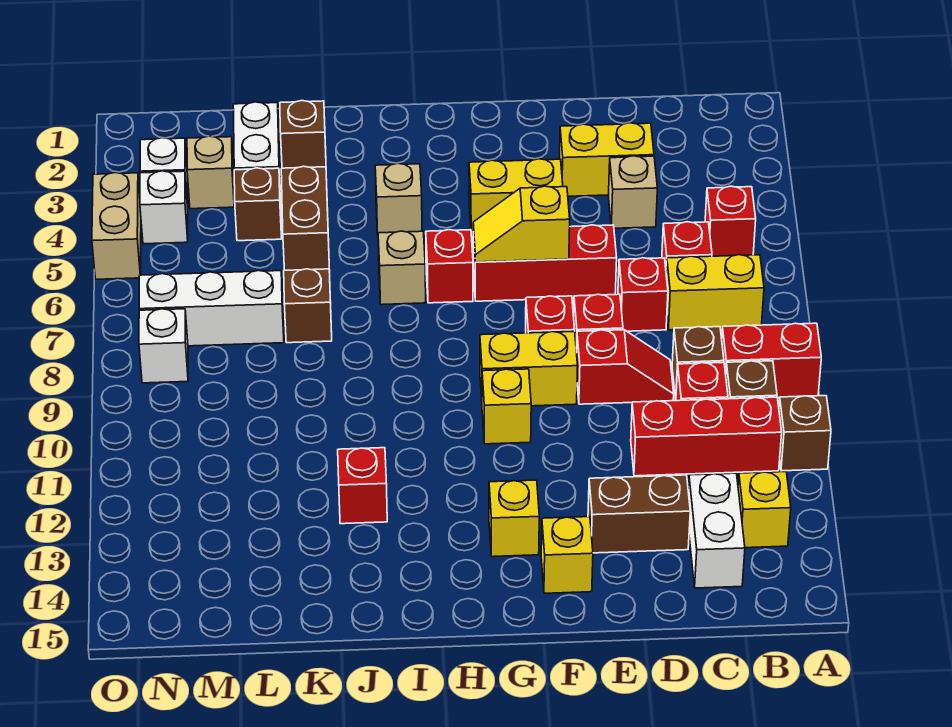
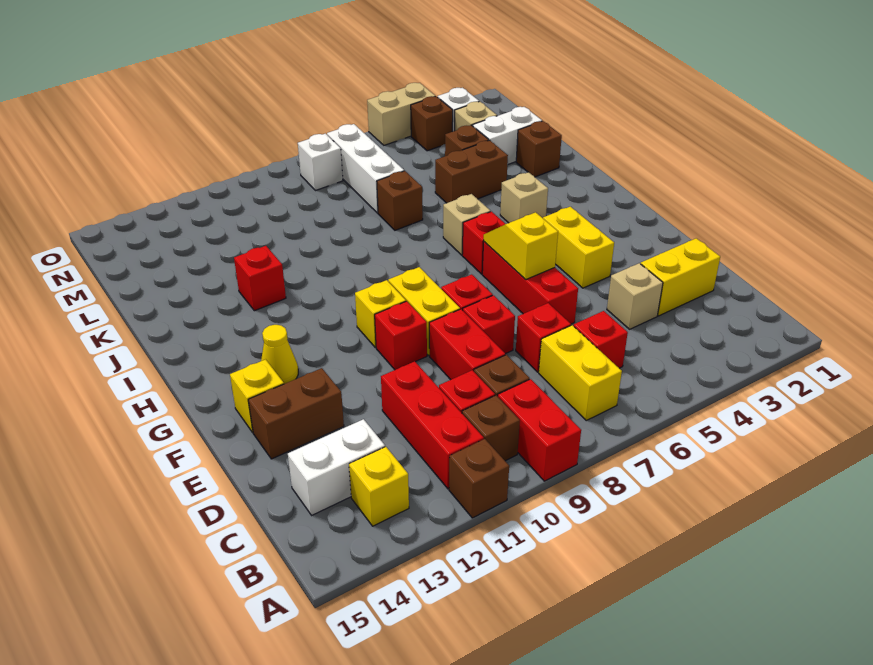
red 1x1 brick [705,186,756,256] -> red 1x1 brick moved to [375,301,427,370]
yellow 1x2 brick [560,123,654,196] -> yellow 1x2 brick turned to [641,238,720,316]
red 1x2 slope [577,330,674,404] -> red 1x2 brick [429,309,505,380]
brown 1x2 brick [588,475,690,553] -> brown 1x2 brick turned to [248,368,344,459]
yellow 1x1 brick [489,480,539,557] -> yellow 1x1 cone [261,325,298,384]
white 1x1 brick [140,171,188,244] -> brown 1x1 brick [411,96,453,151]

